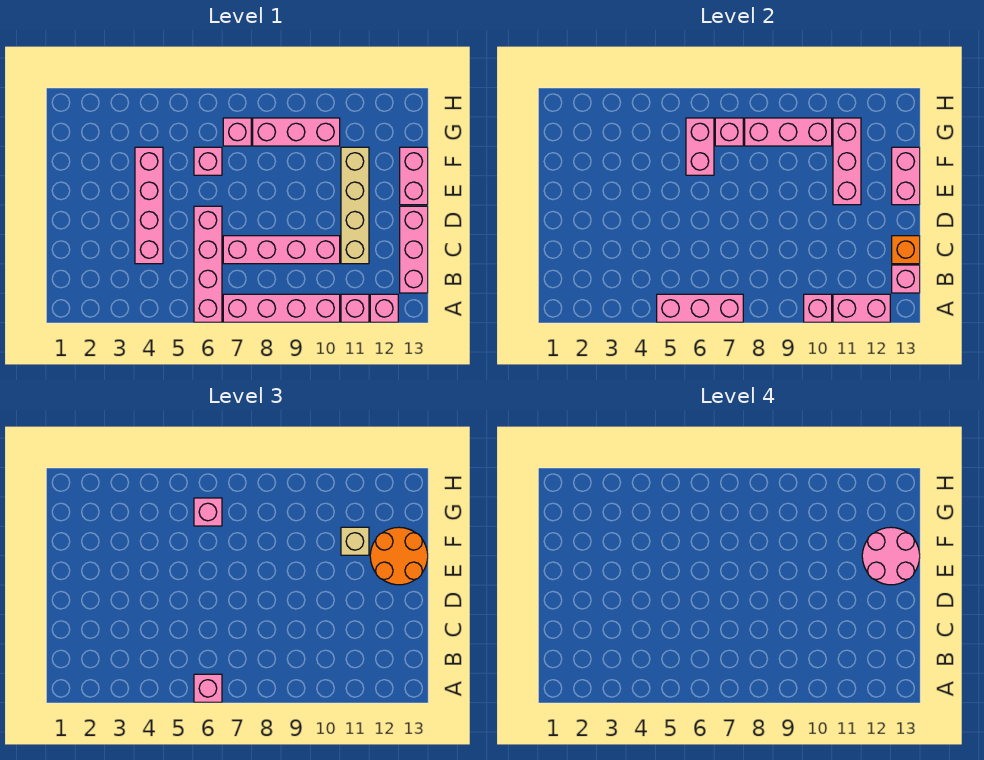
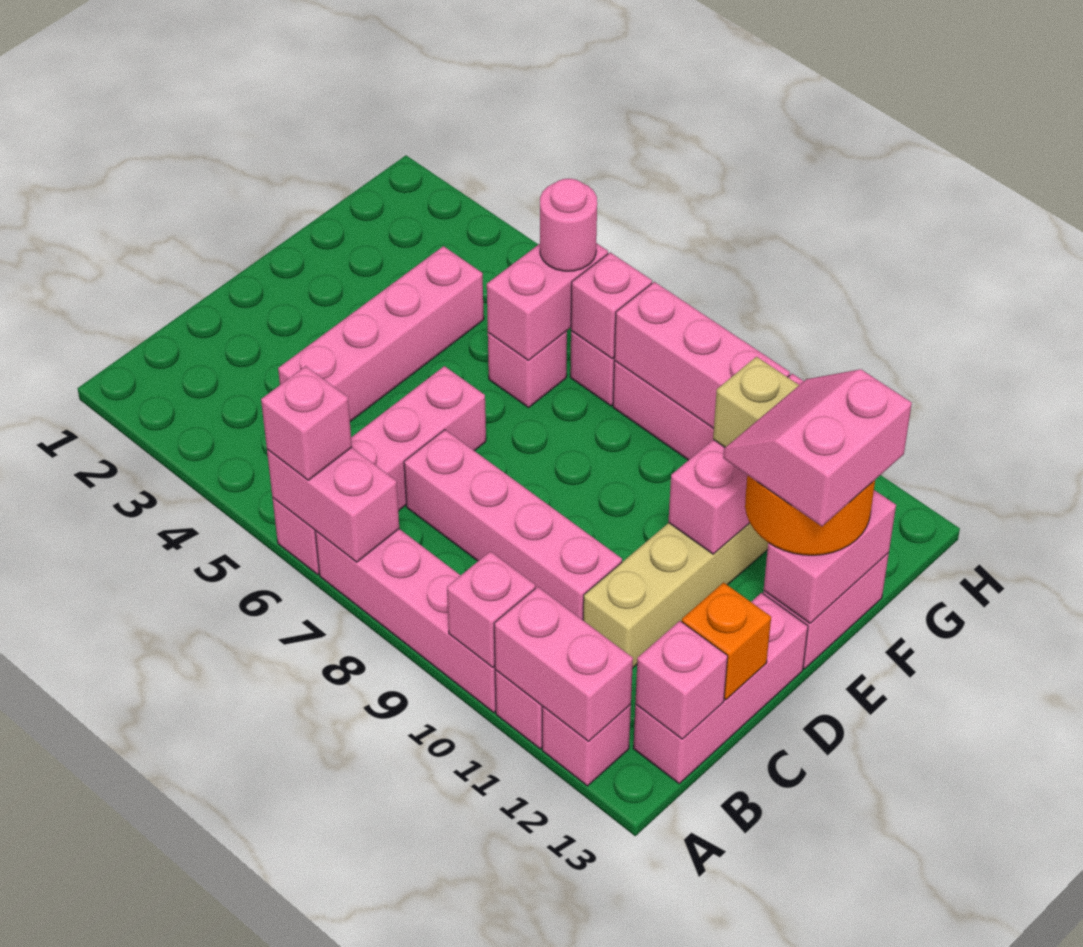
pink 1x3 brick [657,294,743,322] -> pink 1x2 brick [267,447,399,562]
pink 2x2 round brick [862,527,920,585] -> pink 2x2 slope [723,369,912,526]
pink 1x1 brick [194,498,222,526] -> pink 1x1 round brick [540,179,597,271]

